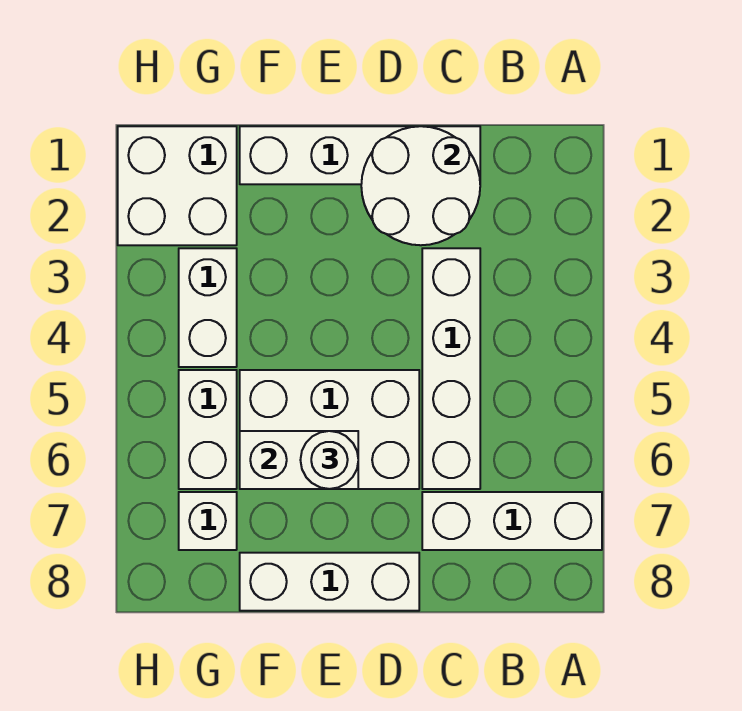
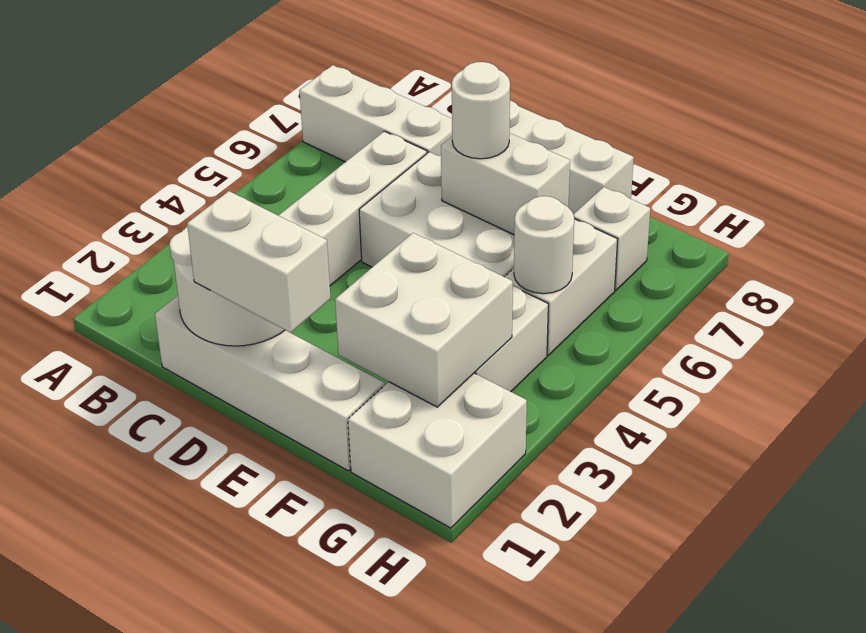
none -> white 1x2 brick [187,191,331,333]
none -> white 2x2 brick [335,233,513,407]
none -> white 1x1 round brick [514,196,574,294]

